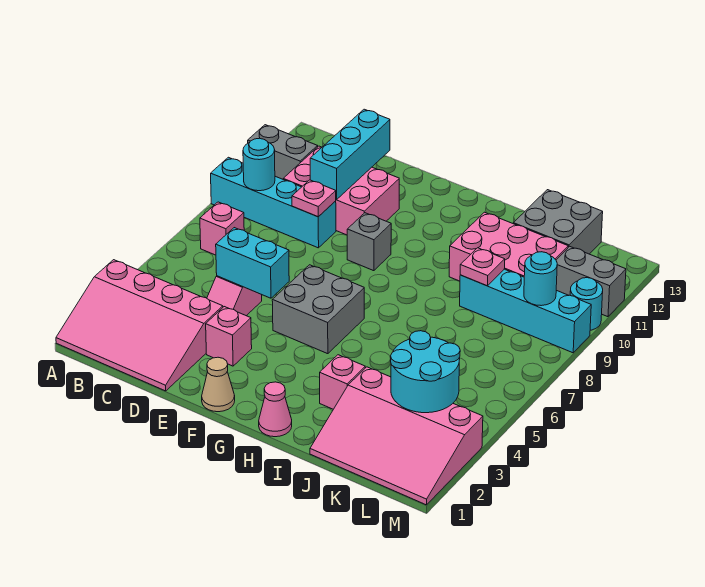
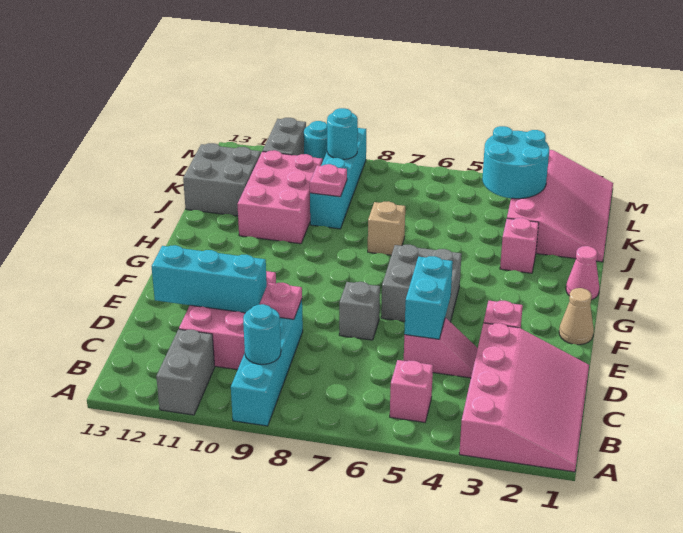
pink 1x1 brick [200,202,244,255] -> pink 1x1 brick moved to [390,360,433,422]
grey 1x1 brick [347,213,391,271] -> grey 1x1 brick moved to [339,282,380,340]
none -> tan 1x1 brick [368,201,405,255]

